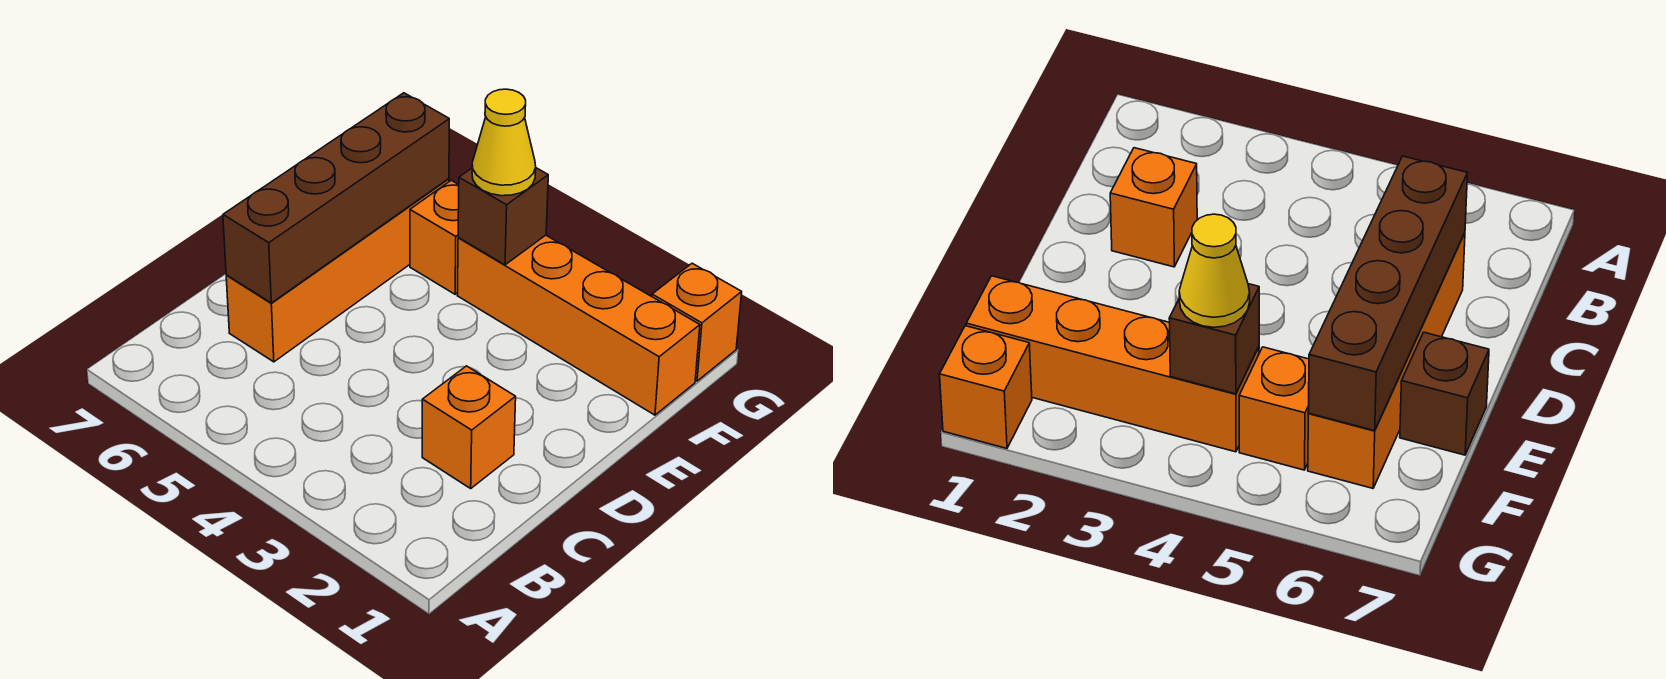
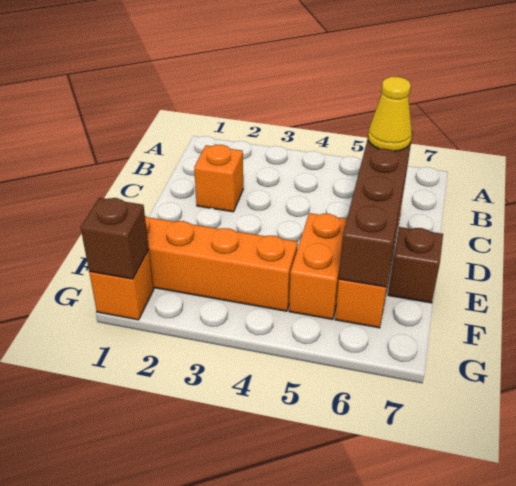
brown 1x1 brick [458,168,548,265] -> brown 1x1 brick moved to [81,198,149,279]
yellow 1x1 cone [472,89,536,196] -> yellow 1x1 cone moved to [368,77,412,151]
orange 1x1 brick [410,180,459,294] -> orange 1x2 brick [289,213,347,319]

